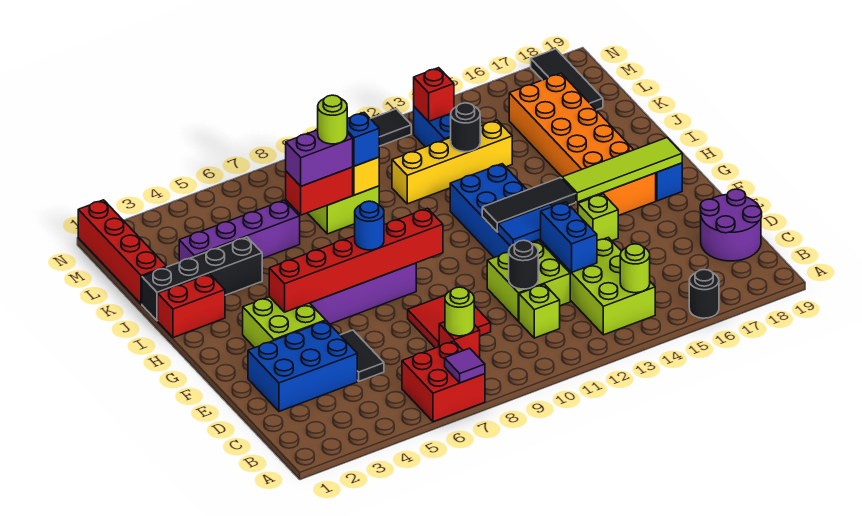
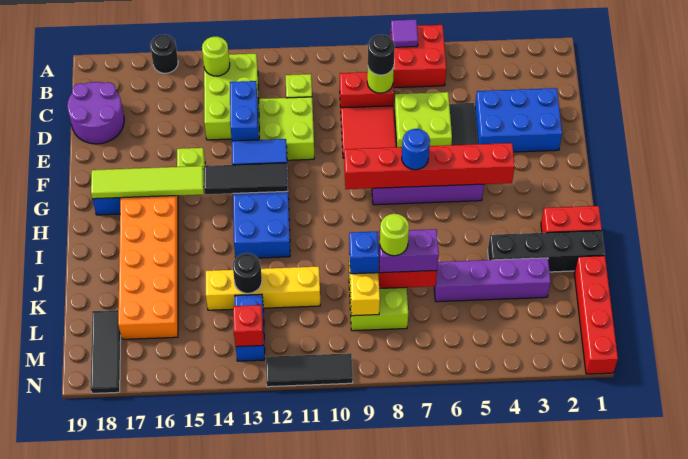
red 1x1 brick [439,322,480,358] -> red 1x2 brick [340,72,394,108]
black 1x1 round brick [508,240,538,289] -> black 1x1 round brick moved to [368,35,395,75]
lime 2x2 brick [243,297,326,348] -> lime 2x2 brick moved to [394,92,452,147]

